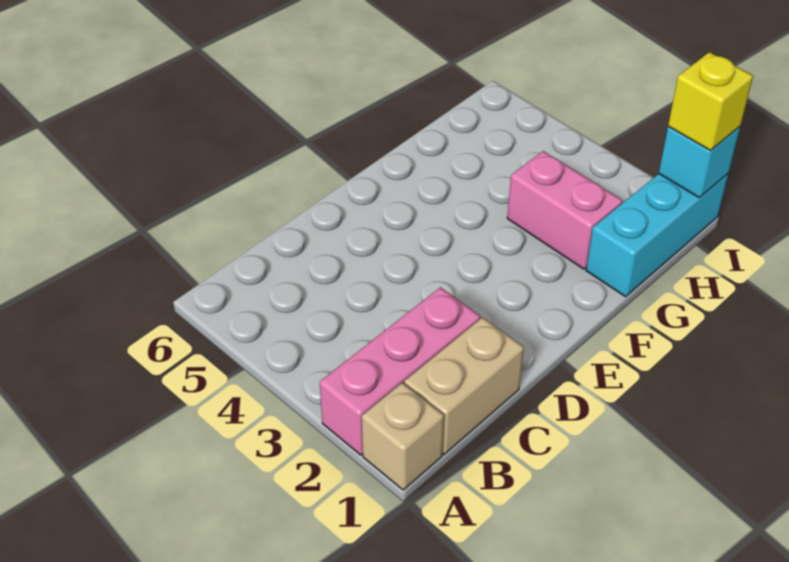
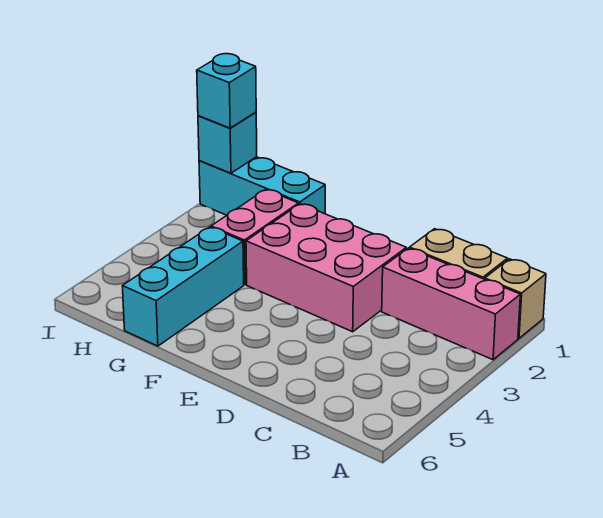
none -> pink 2x3 brick [246,204,406,332]
none -> cyan 1x3 brick [123,227,244,346]
yellow 1x1 brick [668,52,753,150] -> cyan 1x1 brick [197,54,256,128]

